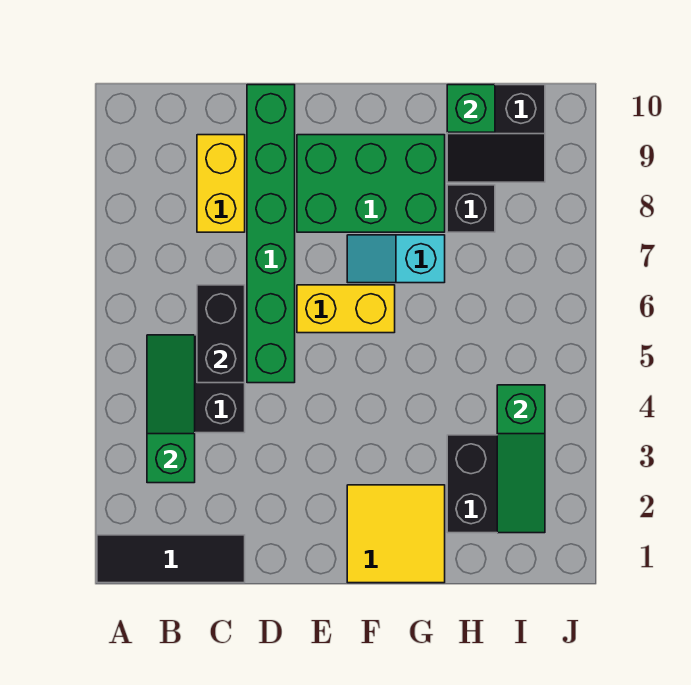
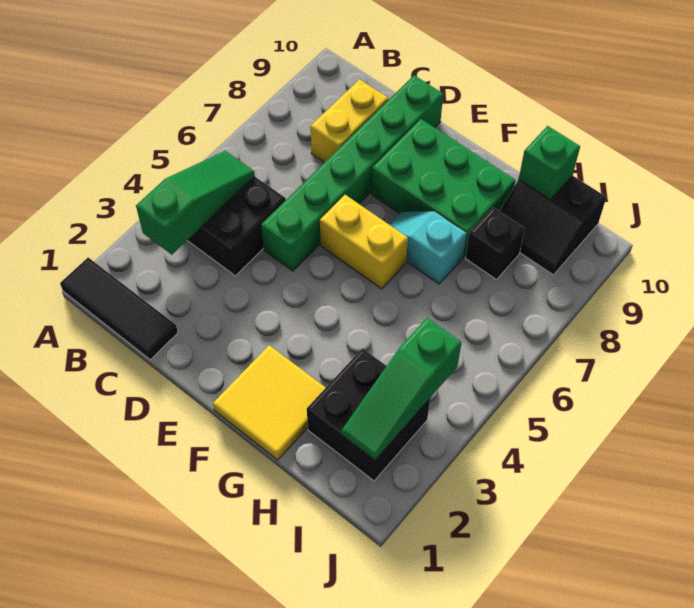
black 1x2 brick [197,285,245,383] -> none

